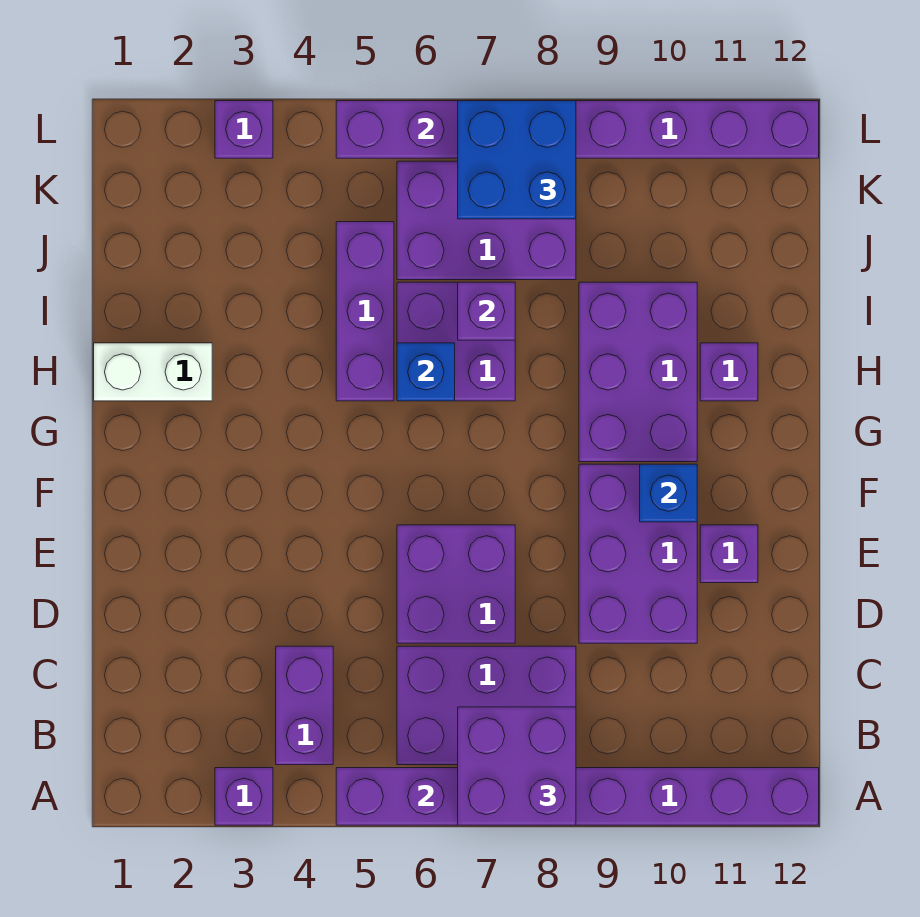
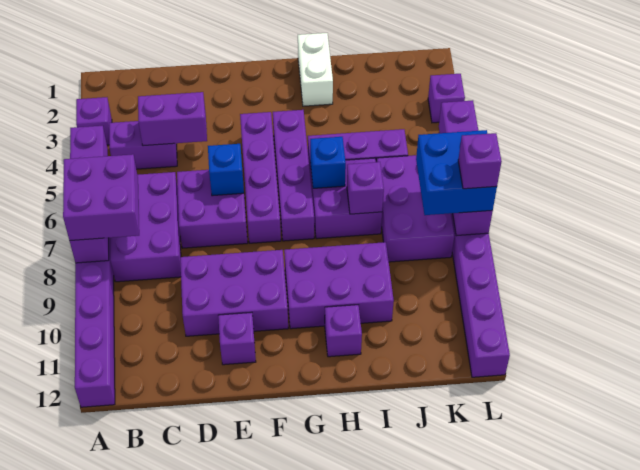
none -> purple 1x2 brick [138,92,207,146]
none -> purple 1x4 brick [240,112,281,243]
blue 1x1 brick [640,464,697,522] -> blue 1x1 brick moved to [208,144,244,196]
none -> purple 1x4 brick [273,110,314,241]
none -> purple 1x1 brick [458,133,502,189]

